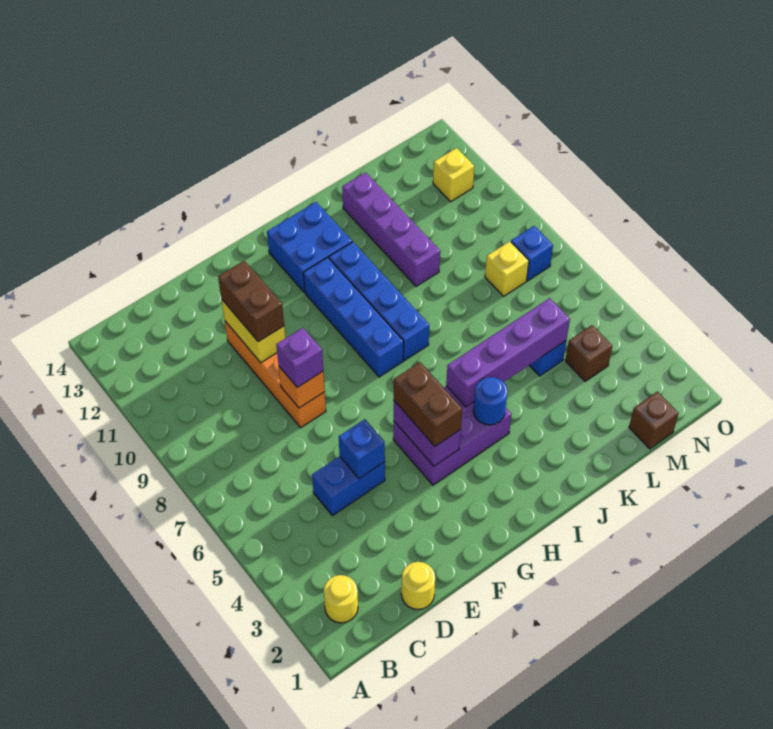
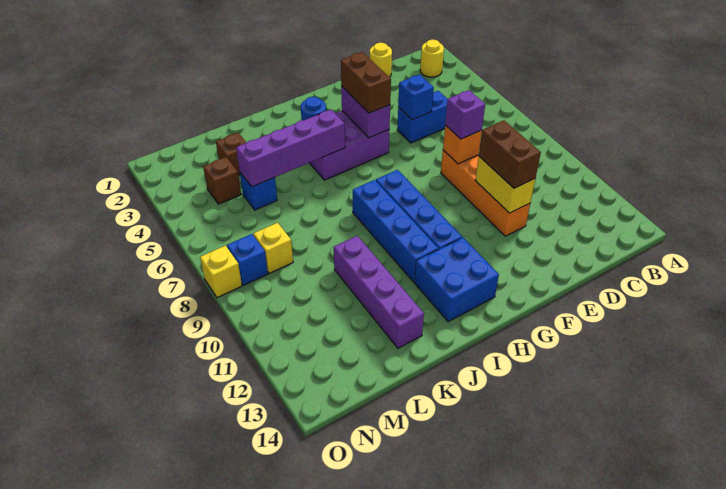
brown 1x1 brick [629,392,679,449] -> brown 1x1 brick moved to [216,133,246,175]
yellow 1x1 brick [433,148,475,201] -> yellow 1x1 brick moved to [200,246,242,298]

